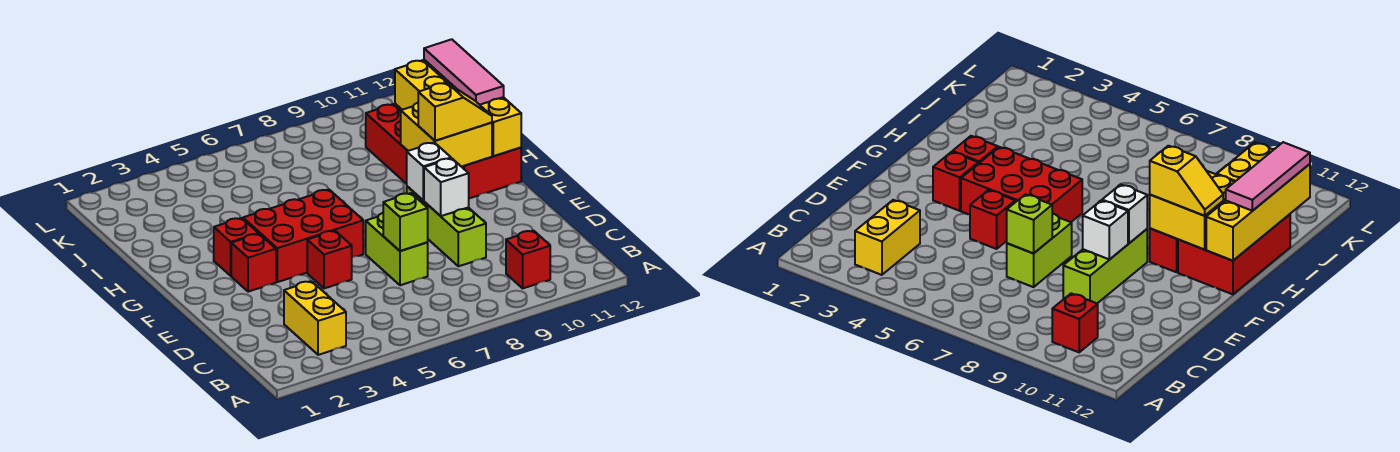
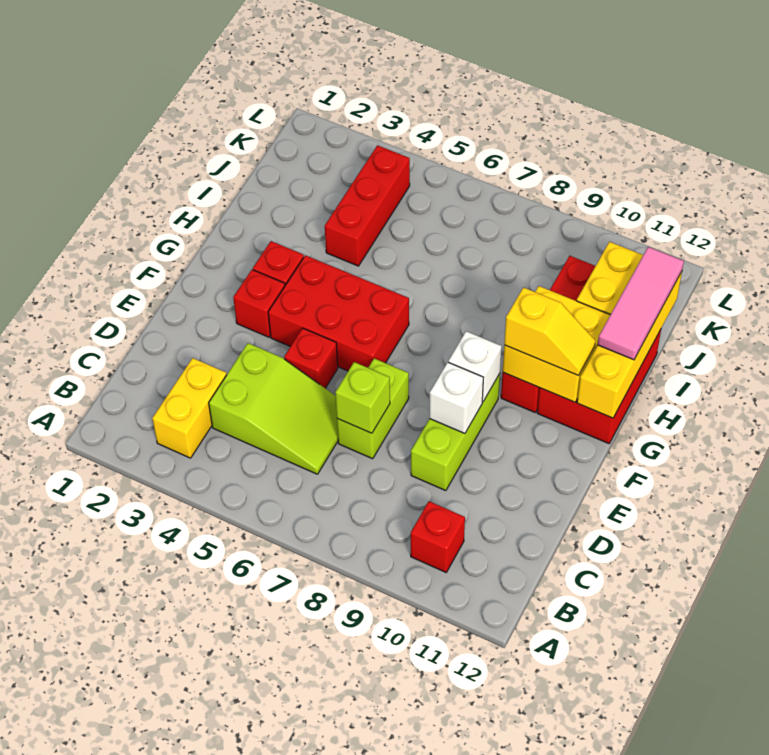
none -> lime 2x3 slope [209,343,338,474]
none -> red 1x3 brick [325,145,410,266]

